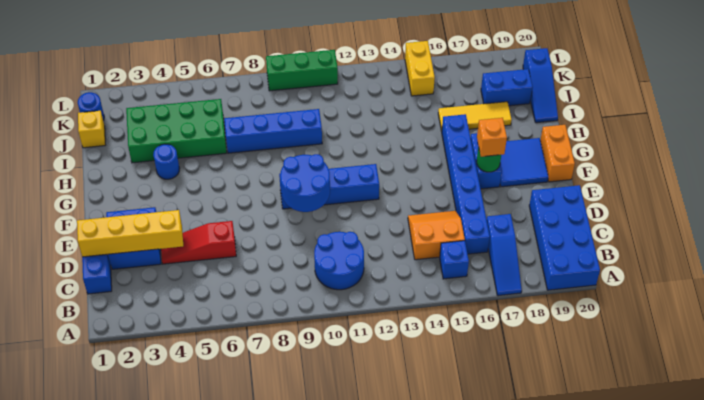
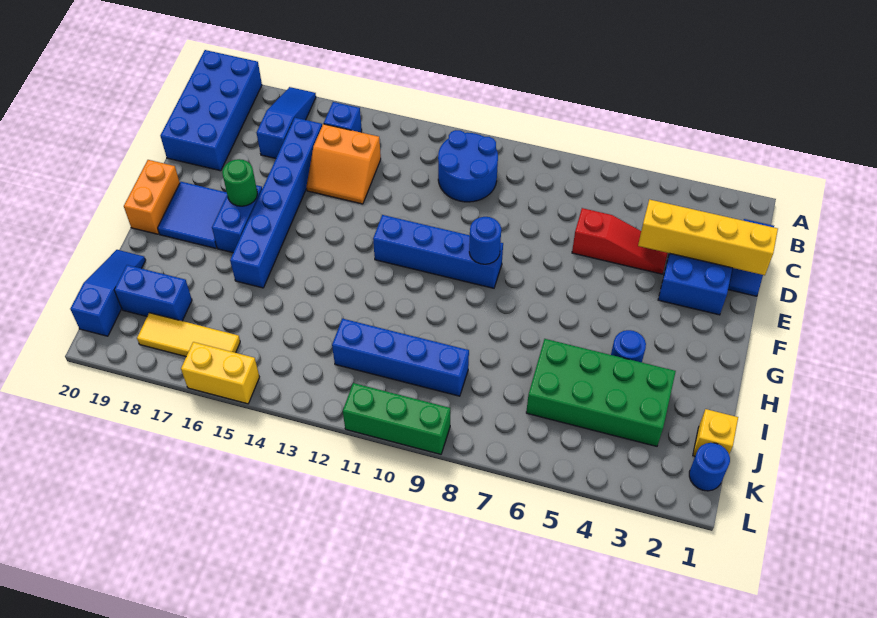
blue 2x2 round brick [280,154,330,212] -> blue 1x1 round brick [469,217,501,264]
orange 1x1 brick [477,118,507,157] -> none
blue 1x4 brick [224,109,322,153] -> blue 1x4 brick moved to [332,319,469,396]
yellow 1x3 tile [438,102,512,131] -> yellow 1x3 tile moved to [137,313,240,357]
yellow 1x2 brick [405,41,435,96] -> yellow 1x2 brick turned to [181,342,259,404]

